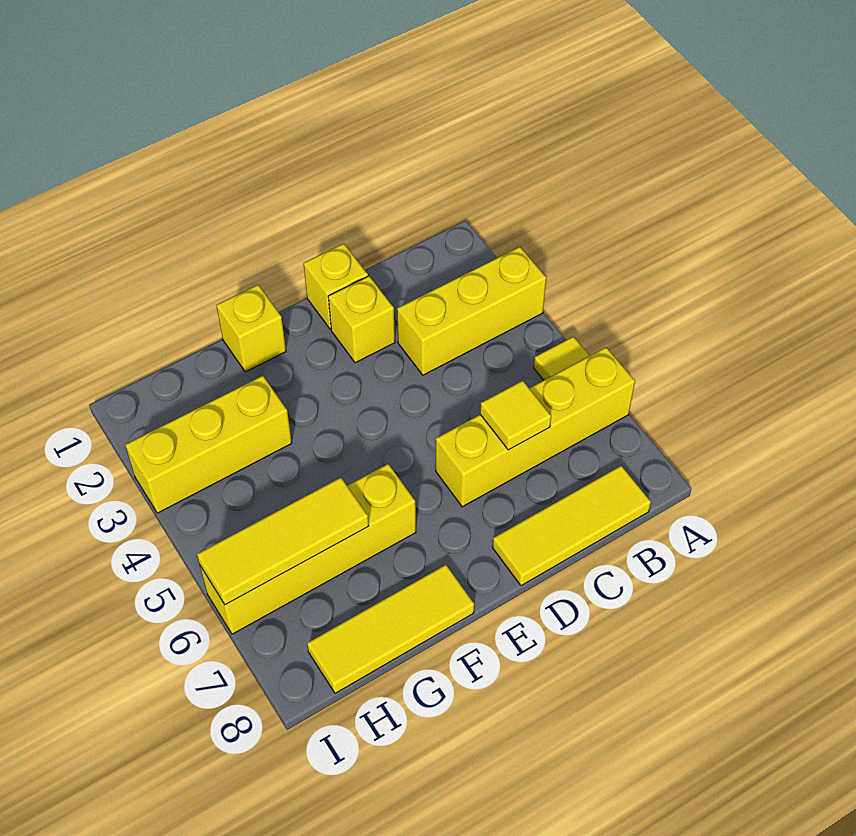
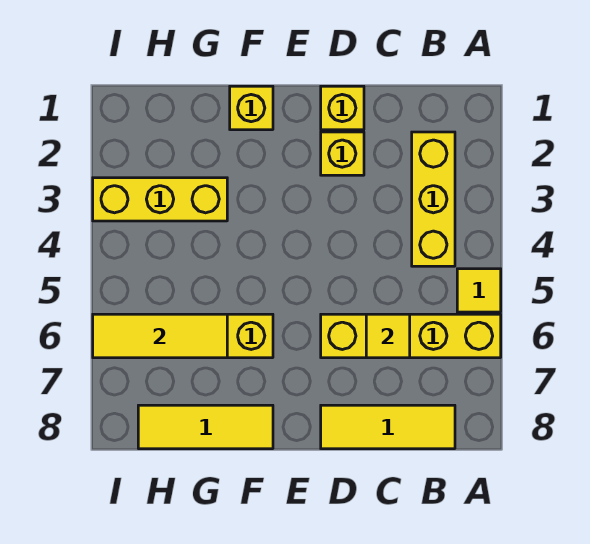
yellow 1x3 brick [397,247,546,375] -> yellow 1x3 brick turned to [412,132,455,266]

